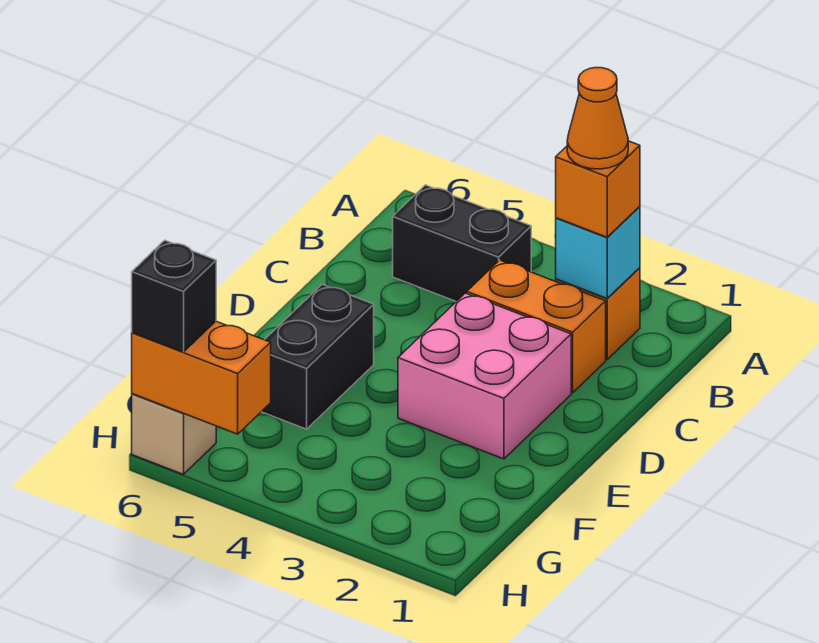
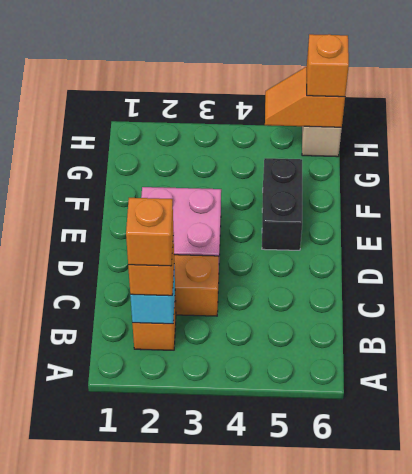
orange 1x1 cone [567,68,628,169] -> orange 1x1 brick [126,198,173,266]
black 1x2 brick [393,185,531,301] -> none
orange 1x2 brick [132,321,271,434] -> orange 1x2 slope [265,67,345,127]
black 1x1 brick [132,240,216,352] -> orange 1x1 brick [307,34,349,97]

